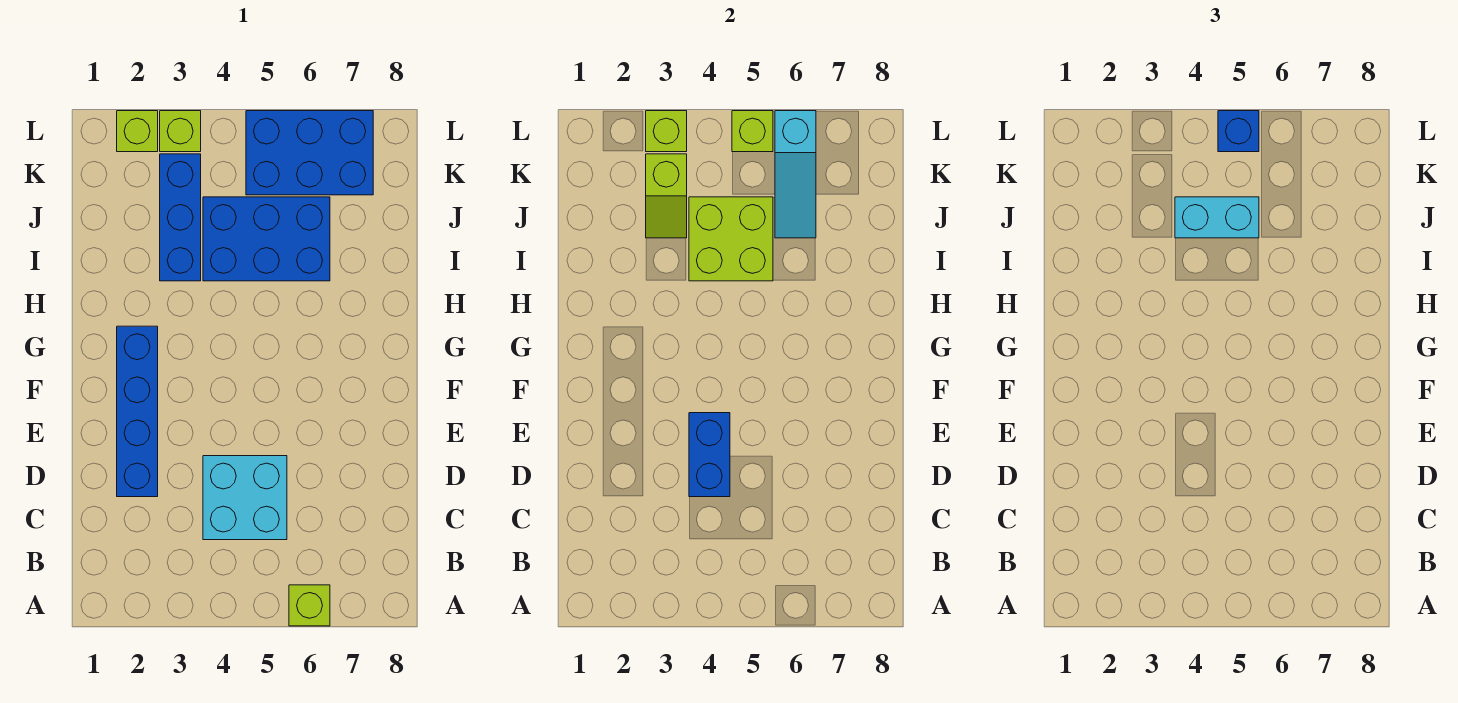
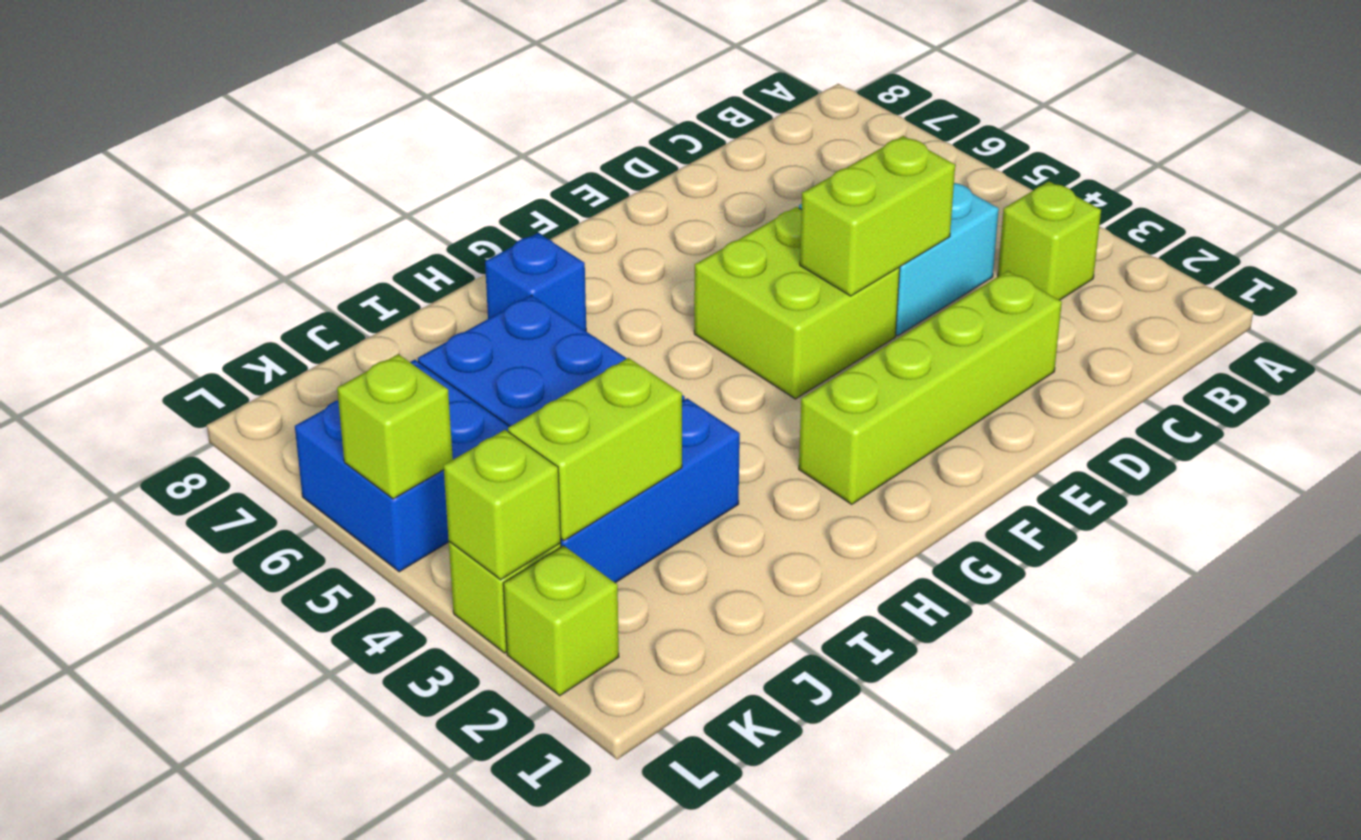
lime 1x1 brick [289,585,330,626] -> lime 1x1 brick moved to [998,181,1101,300]
blue 1x4 brick [117,326,158,497] -> lime 1x4 brick [799,271,1062,504]
blue 1x2 brick [689,413,730,497] -> lime 1x2 brick [800,136,955,296]
lime 2x2 brick [689,197,773,281] -> lime 2x2 brick moved to [694,207,900,399]
lime 1x2 slope [646,154,687,238] -> lime 1x2 brick [508,358,682,541]
cyan 1x2 brick [1175,197,1259,238] -> none
cyan 1x3 slope [775,111,816,238] -> none
blue 2x3 brick [246,111,373,195] -> blue 2x2 brick [295,360,510,572]
blue 1x1 brick [1218,111,1259,152] -> blue 1x1 brick moved to [485,233,586,331]

